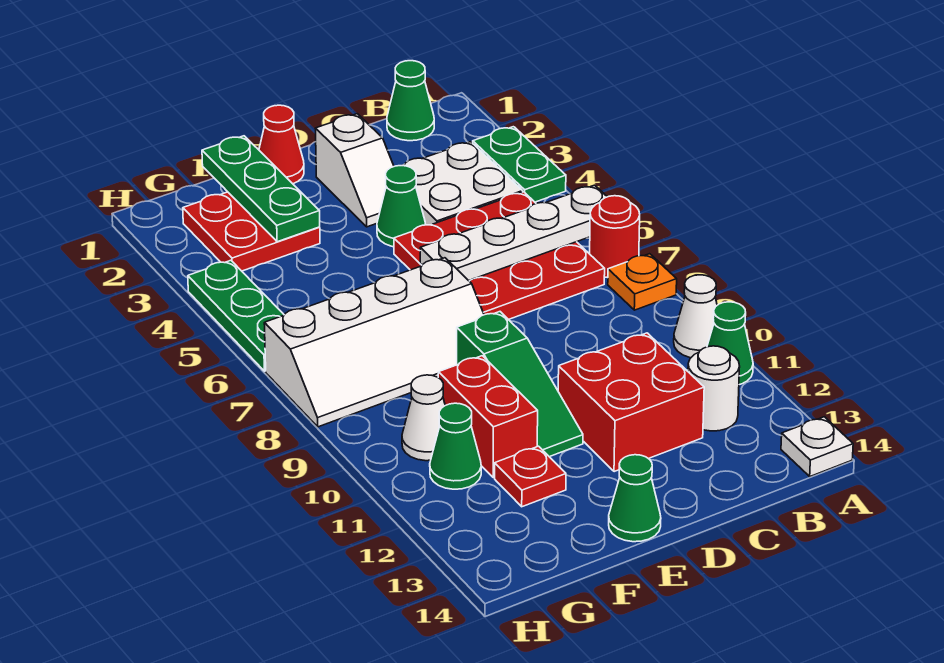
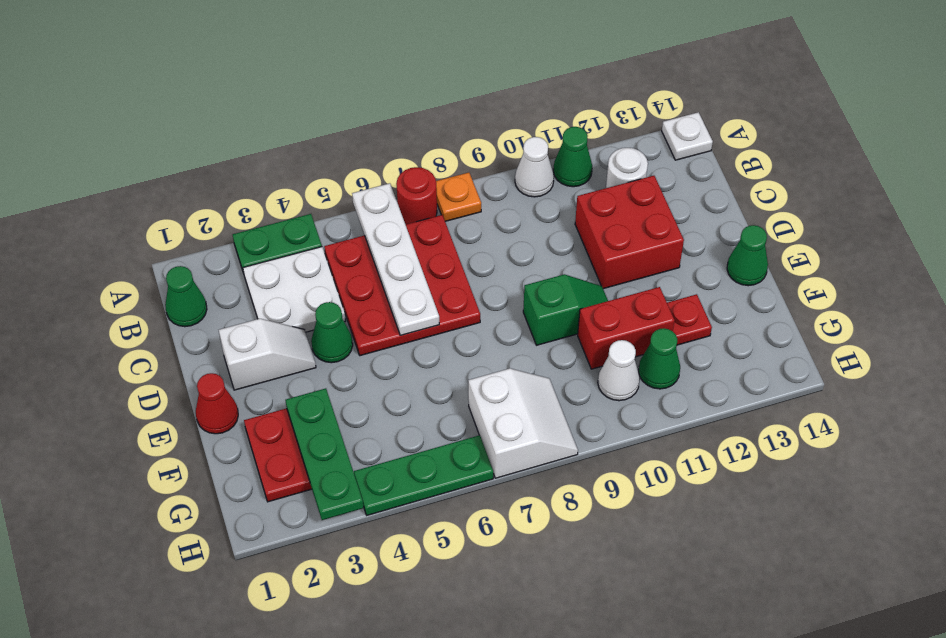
white 2x4 slope [264,258,484,427] -> white 2x2 slope [468,368,578,478]
green 1x3 slope [457,312,583,457] -> green 1x2 slope [523,274,608,345]
green 1x3 plate [202,136,320,242] -> green 1x3 plate turned to [285,388,363,520]

